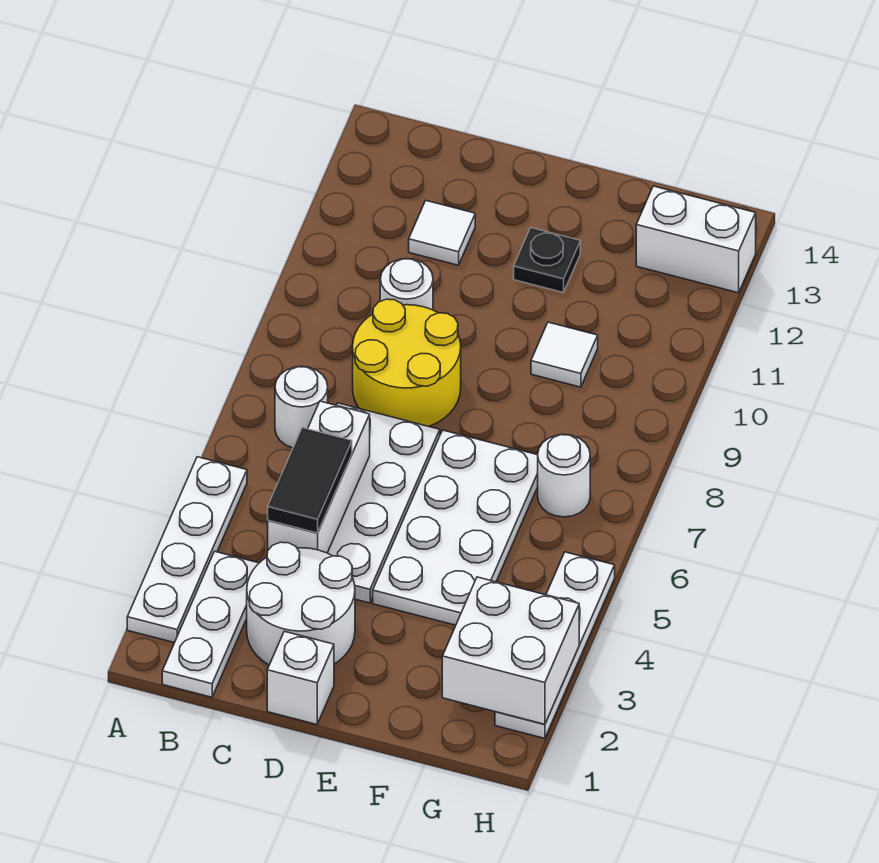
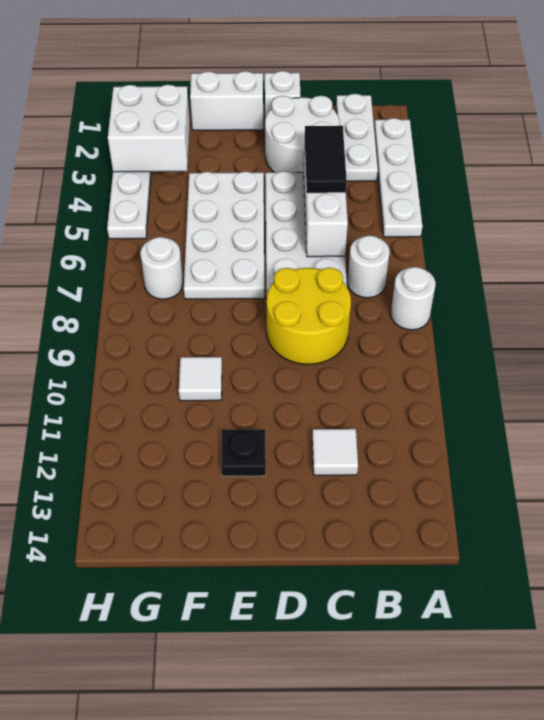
white 1x1 round brick [380,259,433,310] -> white 1x1 round brick moved to [391,267,436,330]
white 1x2 brick [636,186,756,293] -> white 1x2 brick moved to [190,71,263,130]

